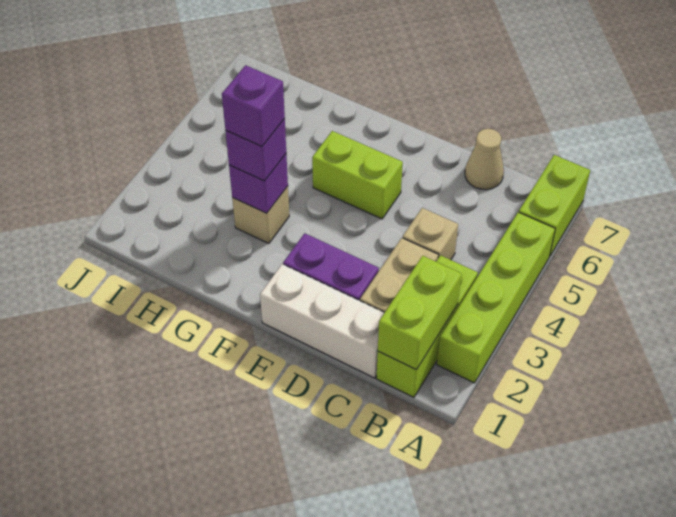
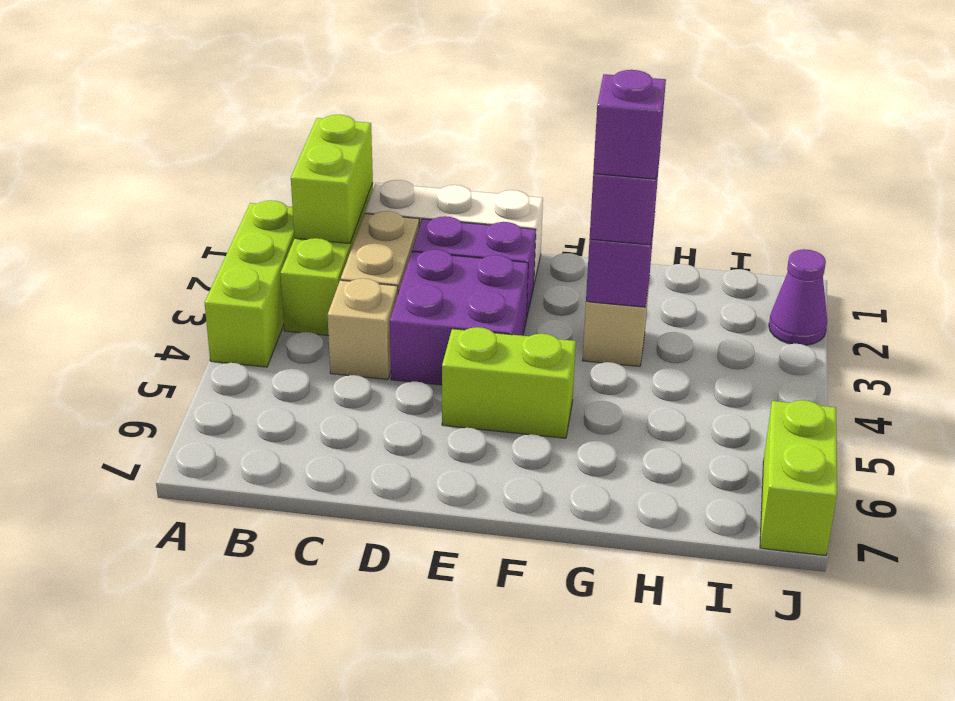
lime 1x4 brick [437,212,555,383] -> lime 1x3 brick [205,200,295,367]
lime 1x2 brick [519,155,590,257] -> lime 1x2 brick moved to [760,400,837,556]
tan 1x1 cone [465,129,504,190] -> none
none -> purple 2x2 brick [390,249,528,385]
none -> purple 1x1 cone [769,249,827,345]

